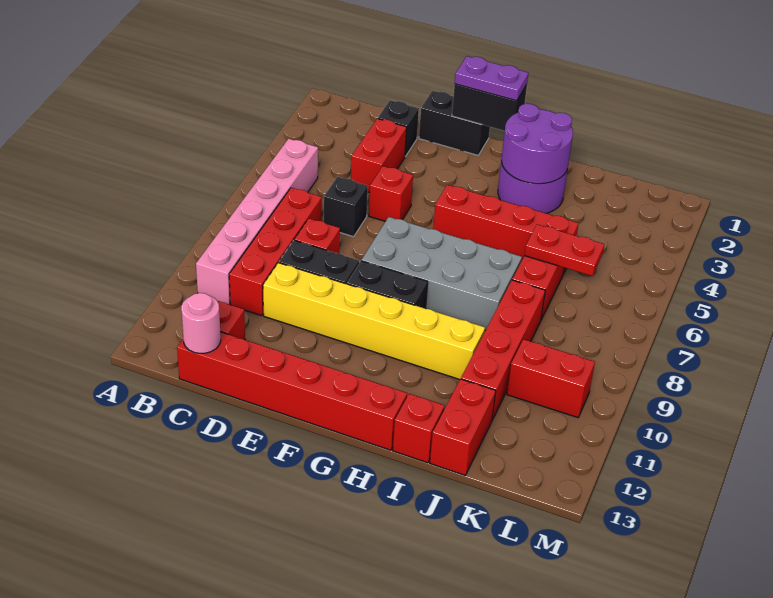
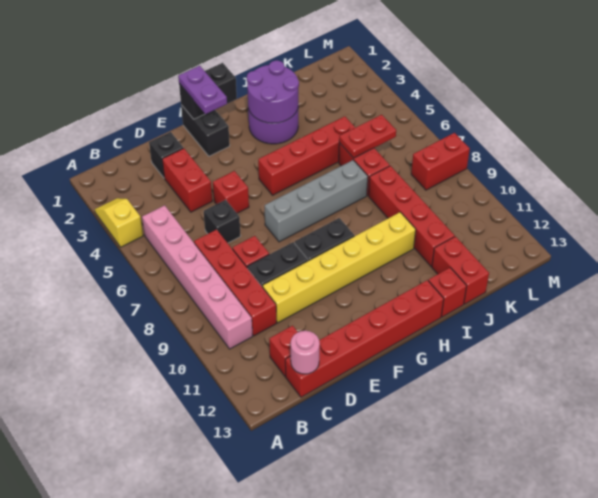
none -> yellow 1x2 slope [95,198,143,247]
black 1x2 brick [419,91,490,155] -> black 1x2 brick turned to [181,105,230,156]
purple 1x2 plate [455,56,528,101] -> purple 1x2 plate turned to [178,66,227,114]
grey 2x4 brick [361,217,522,330] -> grey 1x4 brick [265,160,368,242]
red 1x2 brick [507,339,595,418] -> red 1x2 brick moved to [411,133,470,190]

